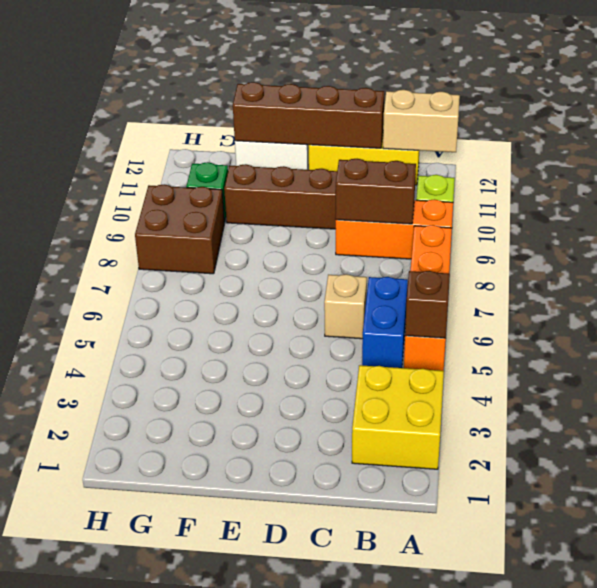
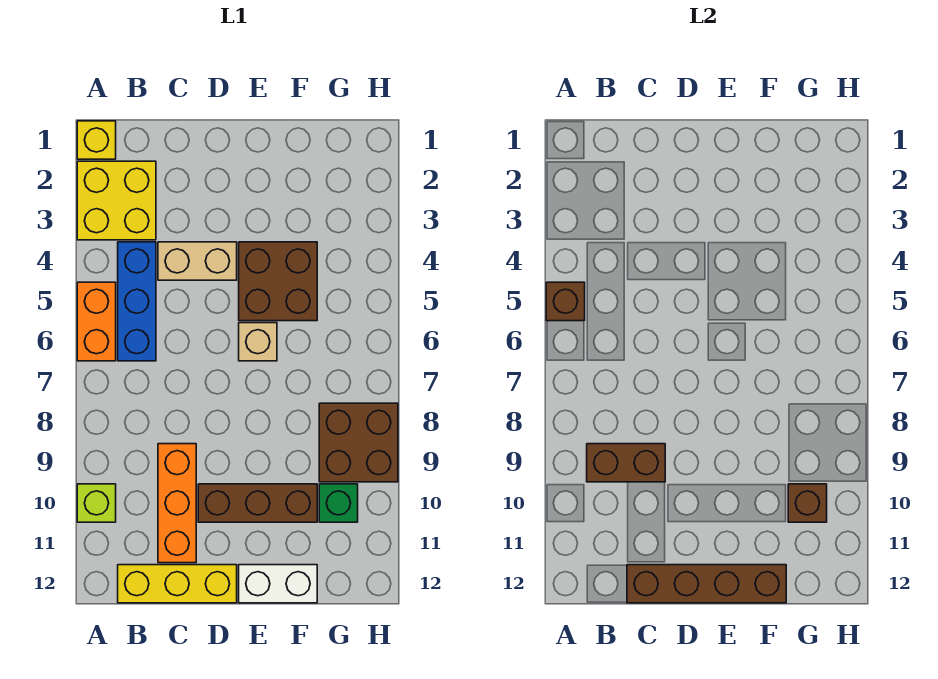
none -> yellow 1x1 brick [77,121,116,159]
orange 1x4 brick [404,225,452,371] -> orange 1x2 brick [77,282,116,361]
orange 1x3 brick [336,199,453,259] -> orange 1x3 brick turned to [158,444,196,563]
tan 1x2 brick [383,90,460,152] -> tan 1x2 brick moved to [158,242,237,280]
blue 1x2 brick [362,277,408,368] -> blue 1x3 brick [118,242,156,361]
tan 1x1 brick [324,274,367,339] -> tan 1x1 brick moved to [239,323,277,361]
none -> brown 2x2 brick [239,242,317,321]
none -> brown 1x1 brick [788,484,827,522]

